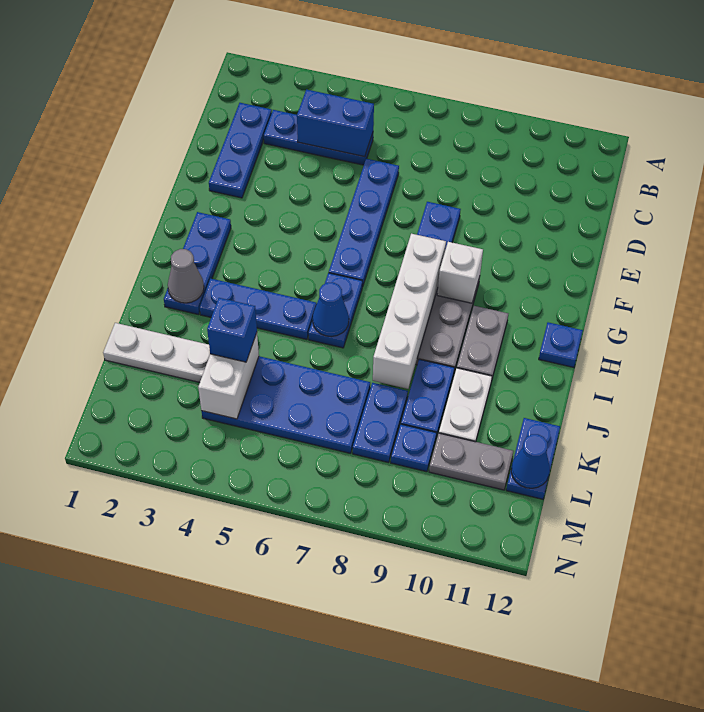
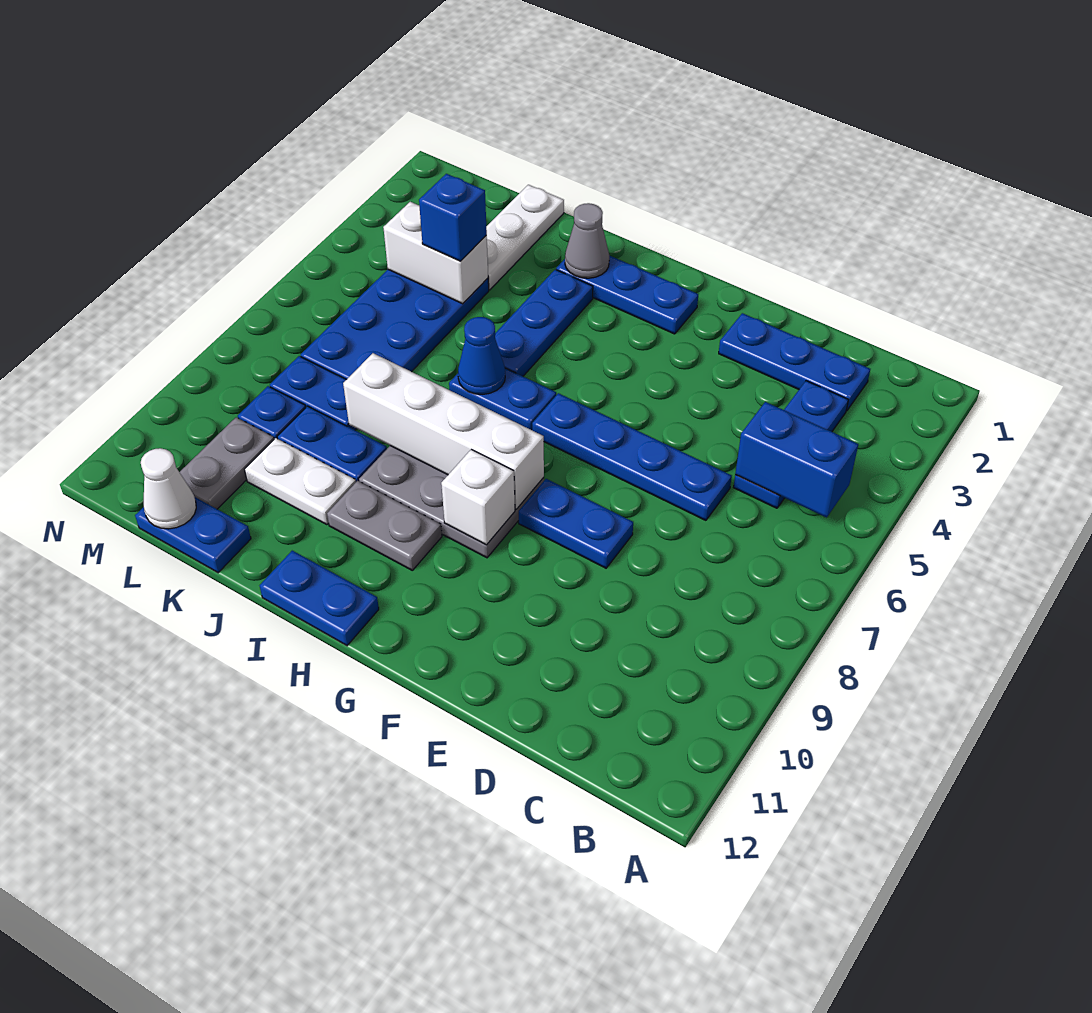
blue 1x2 brick [297,90,374,157] -> blue 1x2 brick turned to [735,402,858,518]
blue 1x1 plate [539,322,583,368] -> blue 1x2 plate [260,551,379,646]
blue 1x1 cone [511,434,550,488] -> white 1x1 cone [141,448,196,529]

